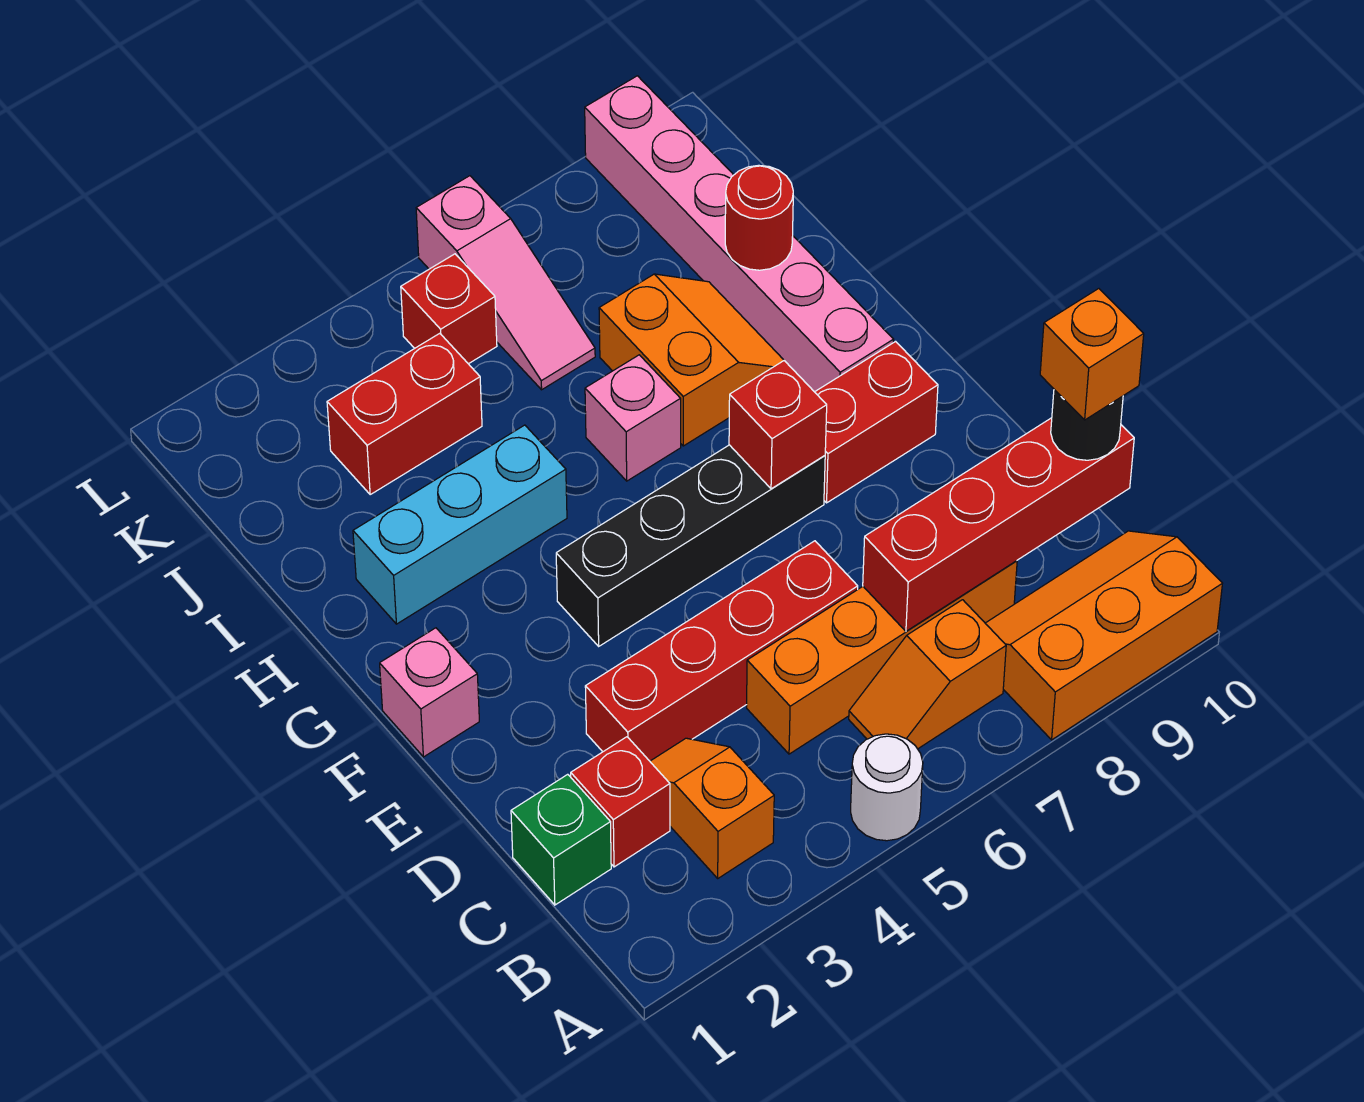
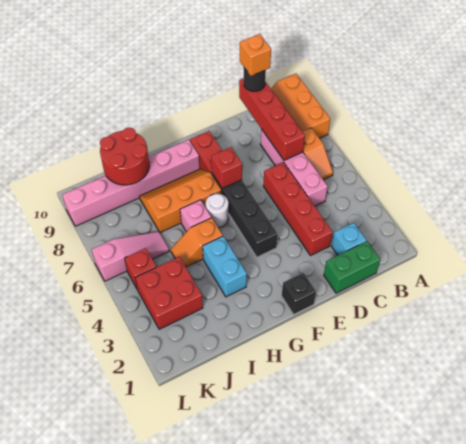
white 1x1 round brick [851,734,923,841] -> white 1x1 round brick moved to [206,194,229,228]
orange 1x2 slope [650,738,774,878] -> orange 1x2 slope moved to [171,218,223,267]
green 1x1 brick [511,774,611,905] -> green 1x2 brick [324,241,380,293]
red 1x1 brick [571,737,670,867] -> cyan 1x1 brick [332,223,366,255]
orange 1x4 brick [747,561,1017,754] -> pink 1x4 brick [261,129,328,206]
pink 1x1 brick [380,628,479,757] -> black 1x1 brick [282,273,316,314]
cyan 1x3 brick [353,425,567,624] -> cyan 1x2 brick [203,236,247,297]
orange 2x2 slope [599,274,784,446] -> orange 2x3 slope [139,169,221,233]
red 1x1 round brick [725,165,793,270] -> red 2x2 round brick [100,128,149,185]
red 1x2 brick [327,333,482,494] -> red 2x2 brick [135,257,203,329]

